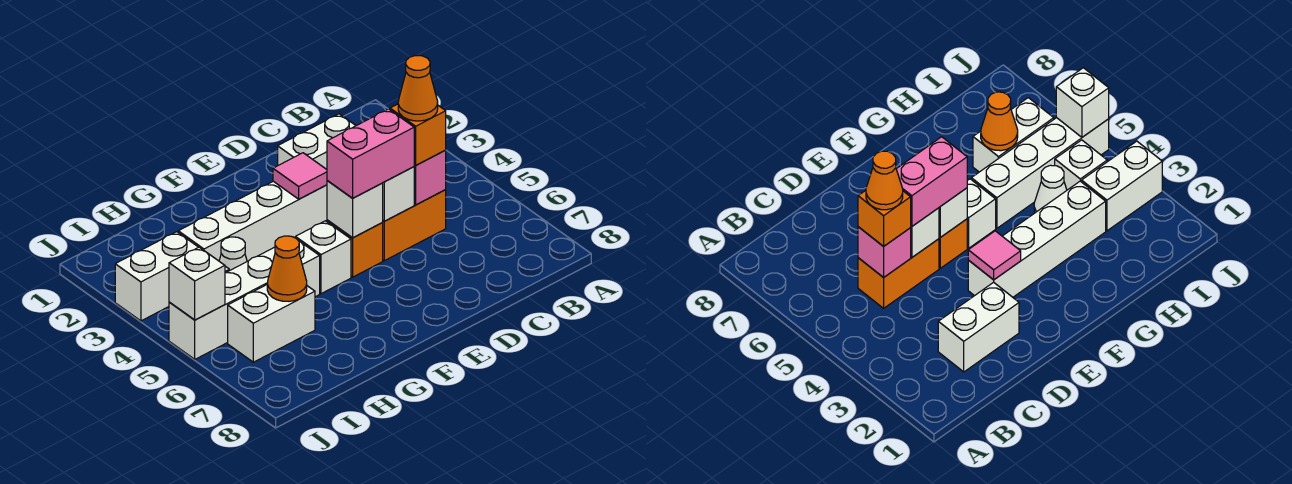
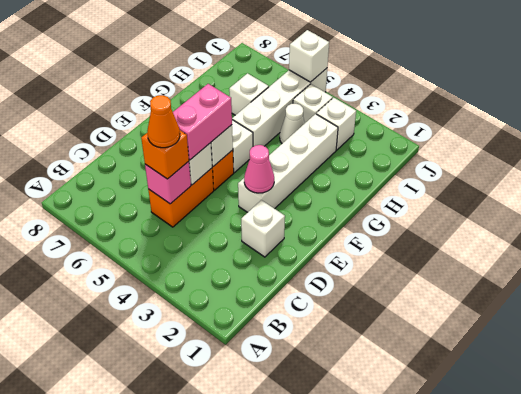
white 1x2 brick [278,114,356,169] -> white 1x1 brick [241,200,285,257]
pink 1x1 tile [273,153,327,199] -> pink 1x1 cone [244,145,274,193]
white 1x2 brick [228,285,315,362] -> white 1x1 brick [229,73,269,115]
orange 1x1 cone [267,236,307,301] -> none
white 1x2 brick [115,232,198,321] -> white 1x1 brick [316,98,356,150]

